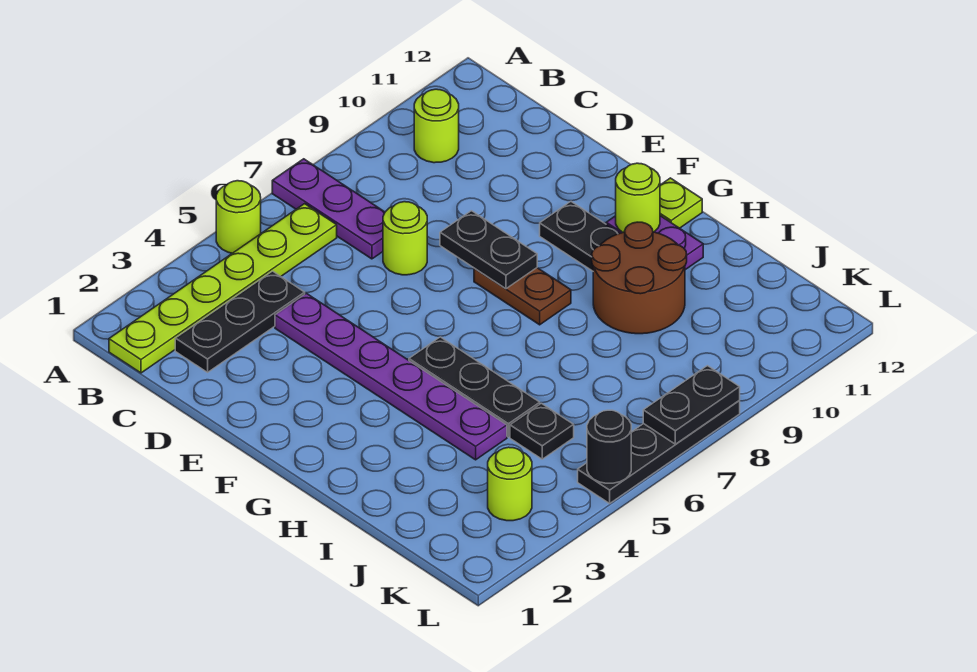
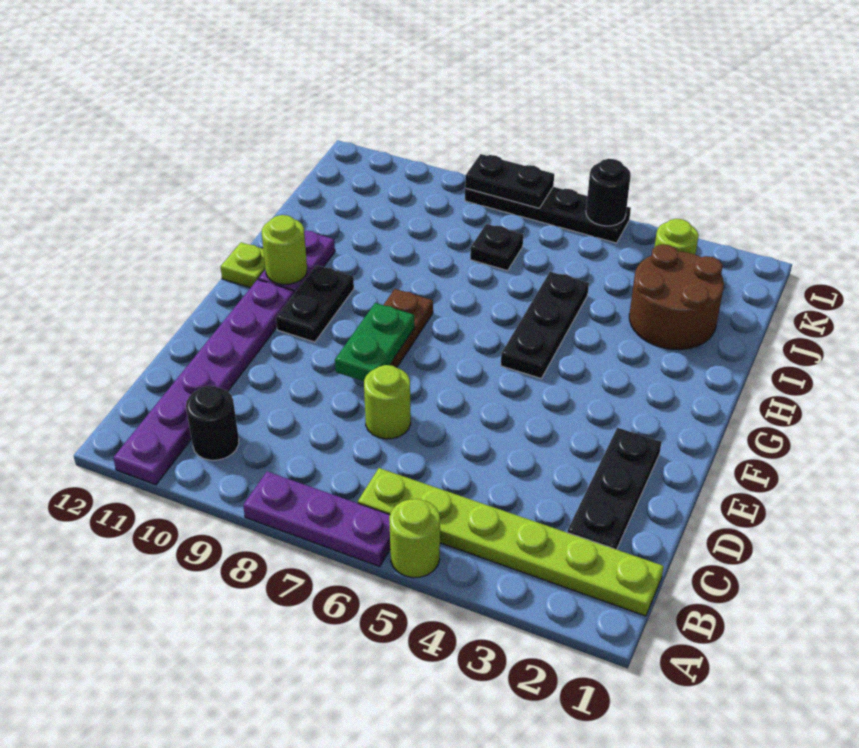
purple 1x3 plate [272,159,385,259] -> purple 1x3 plate turned to [243,471,390,567]
lime 1x1 round brick [414,89,459,163] -> black 1x1 round brick [186,386,239,460]
black 1x3 plate [175,271,305,372] -> black 1x3 plate turned to [567,428,661,550]
purple 1x6 plate [275,293,507,460] -> purple 1x6 plate moved to [113,280,294,485]
black 1x2 plate [440,211,537,289] -> green 1x2 plate [335,303,415,381]
brown 2x2 round brick [592,222,687,334] -> brown 2x2 round brick moved to [629,244,724,350]
black 1x1 plate [510,403,574,459] -> black 1x1 plate moved to [470,224,523,271]

